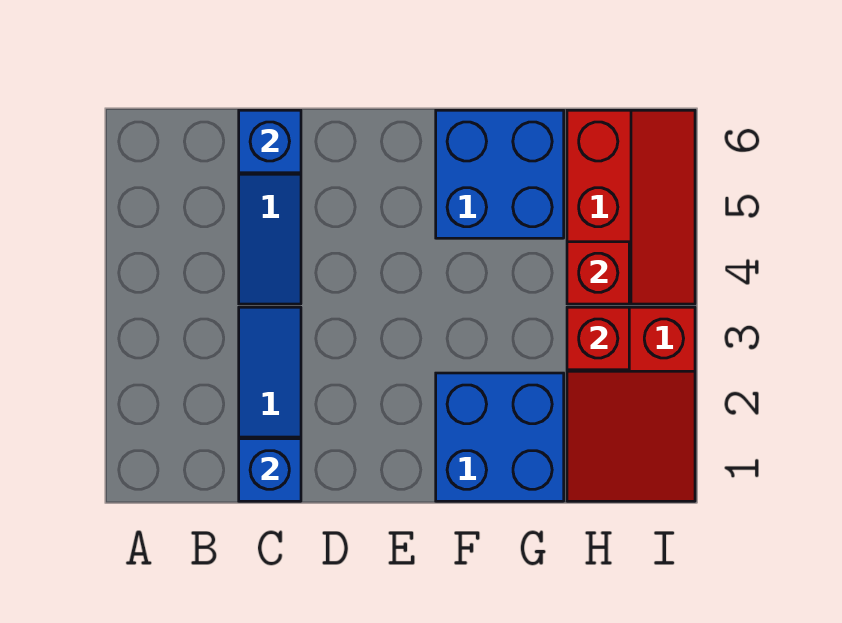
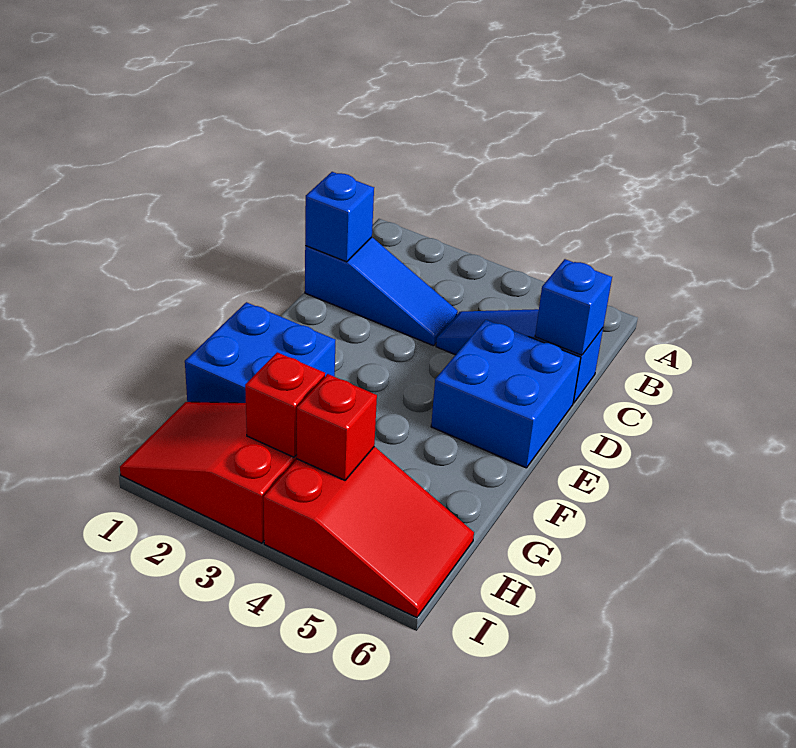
blue 2x2 brick [436,110,564,238] -> blue 2x2 brick moved to [431,320,581,468]
red 2x3 slope [567,110,695,304] -> red 2x3 slope turned to [263,447,474,618]

